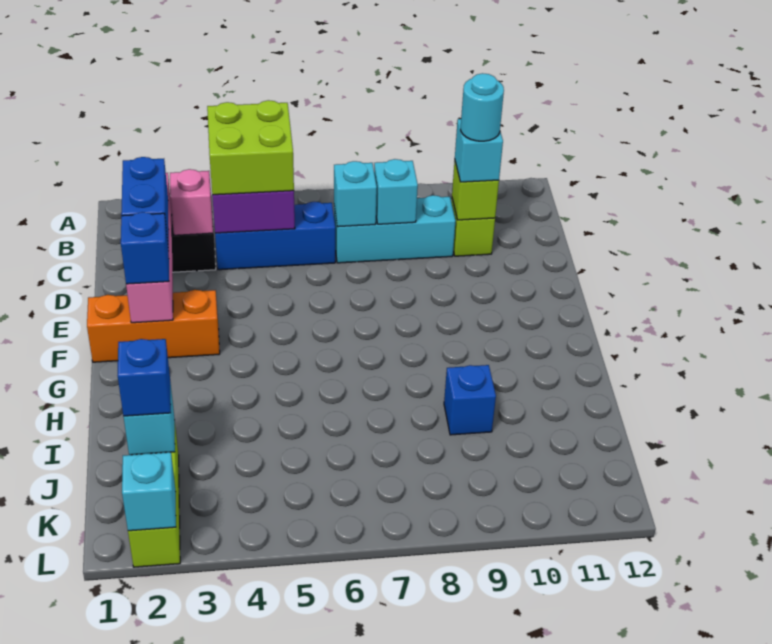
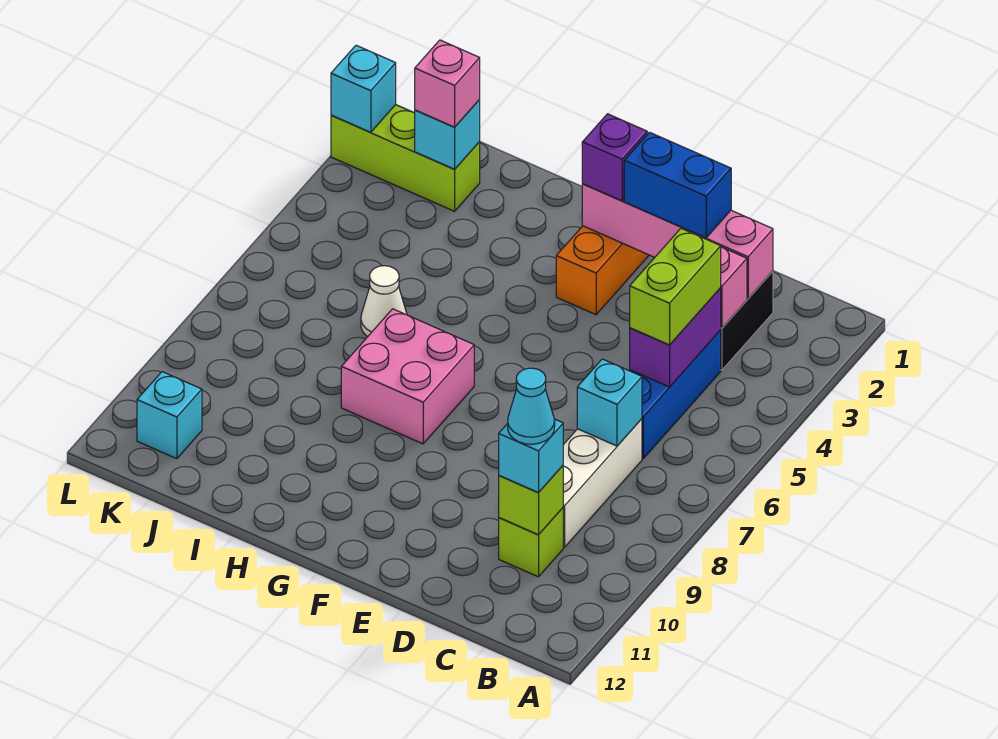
lime 2x2 brick [207,100,294,195] -> lime 1x2 brick [630,228,721,345]
cyan 1x3 brick [334,195,455,263] -> white 1x3 brick [563,419,642,547]
cyan 1x1 brick [374,159,418,224] -> cyan 1x1 brick moved to [137,372,202,459]
cyan 1x1 round brick [461,73,504,141] -> cyan 1x1 cone [508,368,555,444]
blue 1x1 brick [121,212,169,284] -> purple 1x1 brick [582,114,647,201]
none -> pink 2x2 brick [341,309,474,444]
none -> white 1x1 cone [361,266,407,337]
blue 1x1 brick [444,365,496,435] -> none
blue 1x1 brick [118,339,171,416] -> pink 1x1 brick [415,40,480,127]

